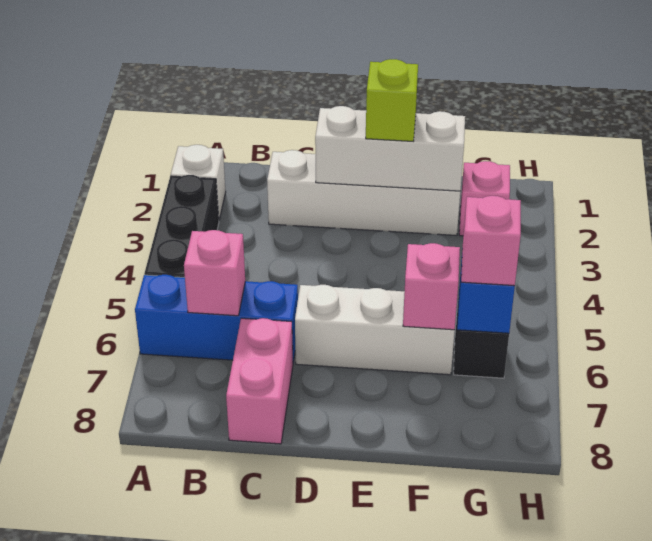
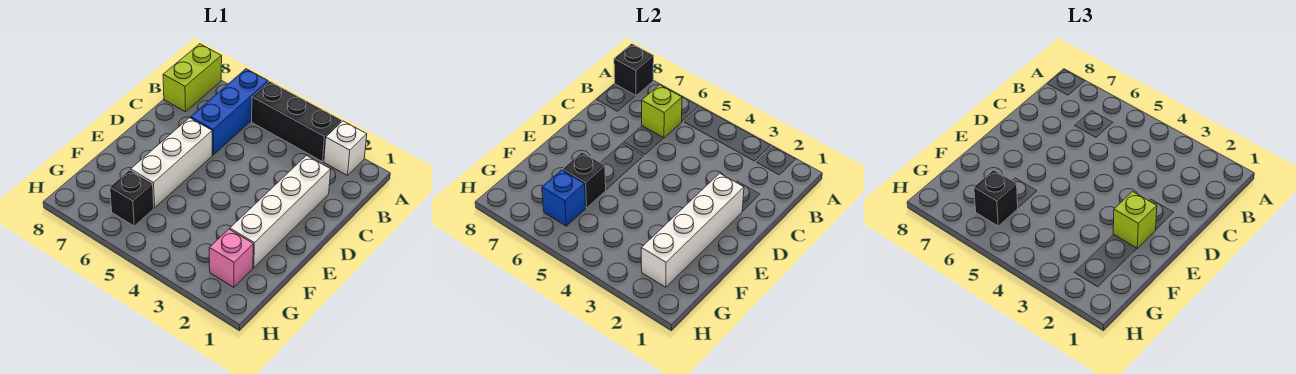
none -> lime 1x2 brick [163,44,222,112]
none -> black 1x1 brick [614,44,654,96]
pink 1x1 brick [184,230,245,316] -> lime 1x1 brick [642,85,682,138]
pink 1x2 brick [226,318,293,444] -> none
white 1x3 brick [315,106,465,191] -> white 1x4 brick [641,173,744,287]
pink 1x1 brick [403,243,460,330] -> black 1x1 brick [563,152,606,208]
pink 1x1 brick [461,196,521,286] -> black 1x1 brick [974,170,1018,226]

